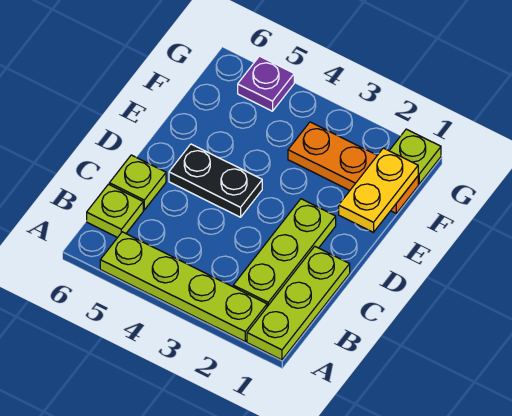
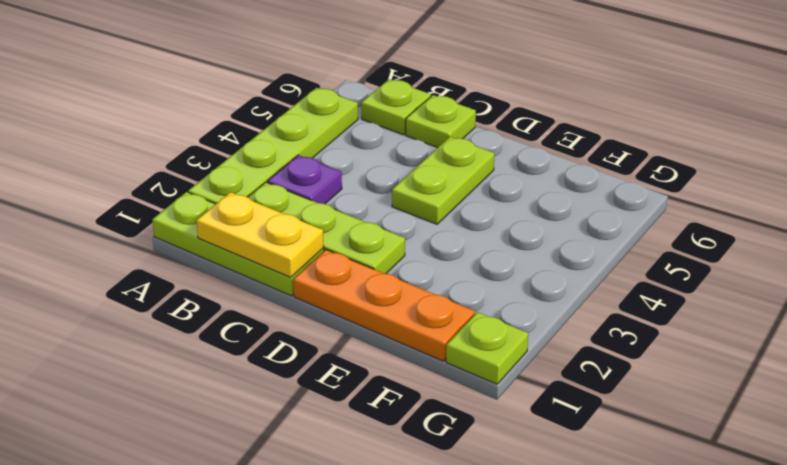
black 1x2 plate [169,144,262,217] -> lime 1x2 plate [392,137,494,224]
yellow 1x2 plate [339,148,418,232] -> yellow 1x2 plate moved to [196,192,324,277]
orange 1x3 plate [288,122,418,213] -> orange 1x3 plate turned to [293,250,475,361]
purple 1x1 plate [238,56,294,111] -> purple 1x1 plate moved to [267,155,342,204]

